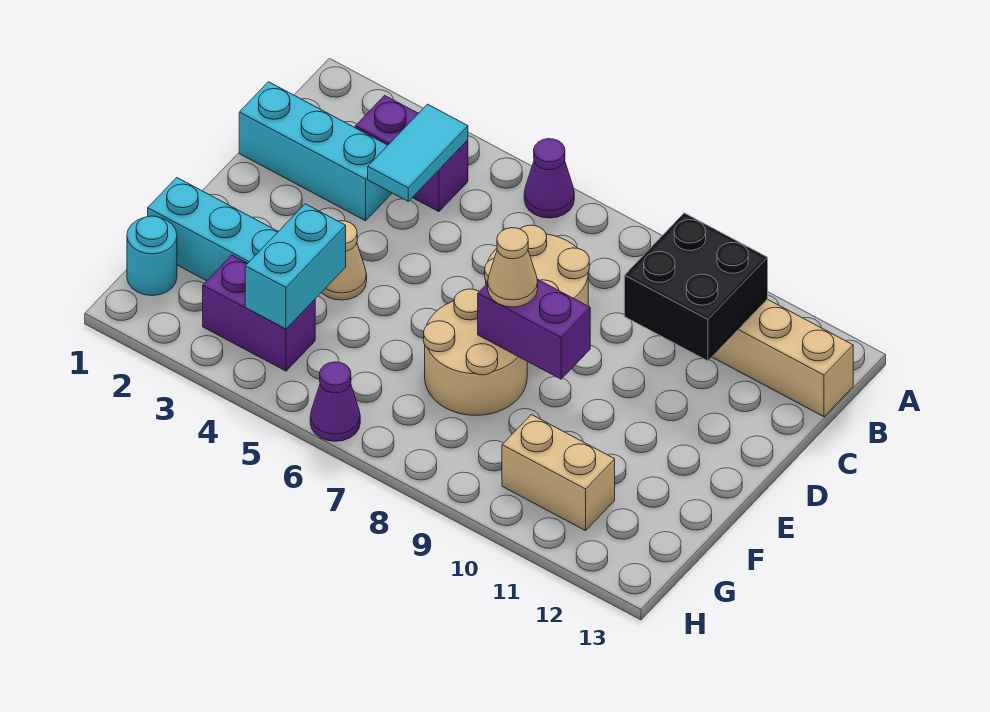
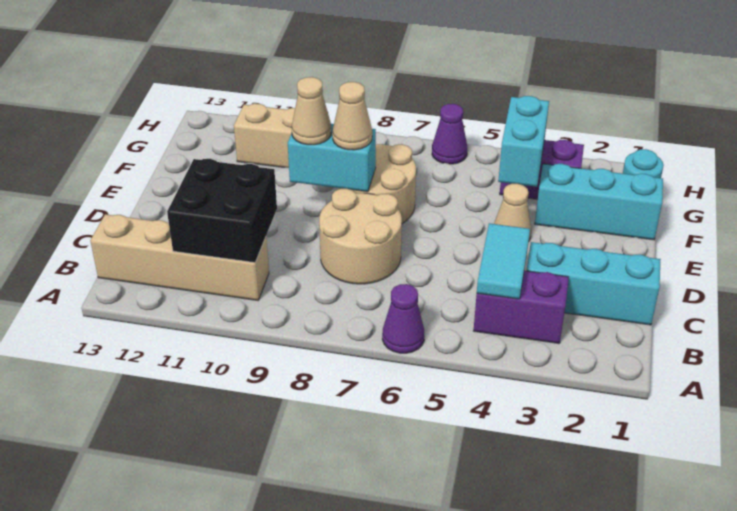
purple 1x2 brick [478,279,590,379] -> cyan 1x2 brick [288,124,376,192]
none -> tan 1x1 cone [292,77,331,145]

